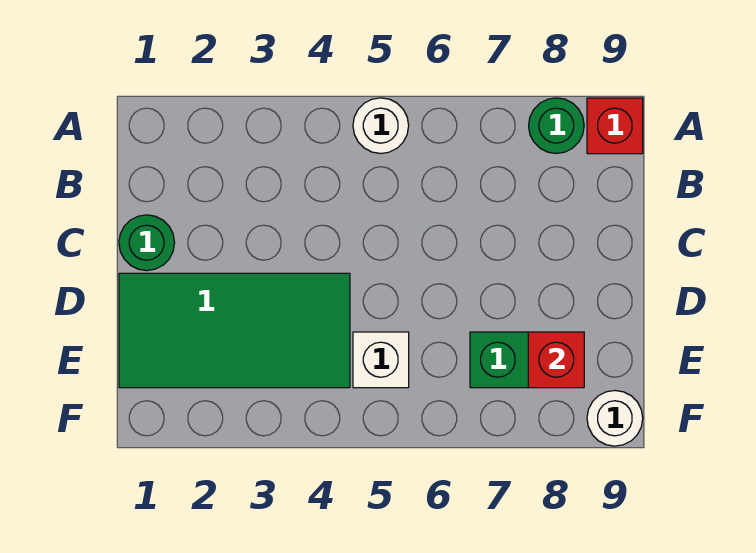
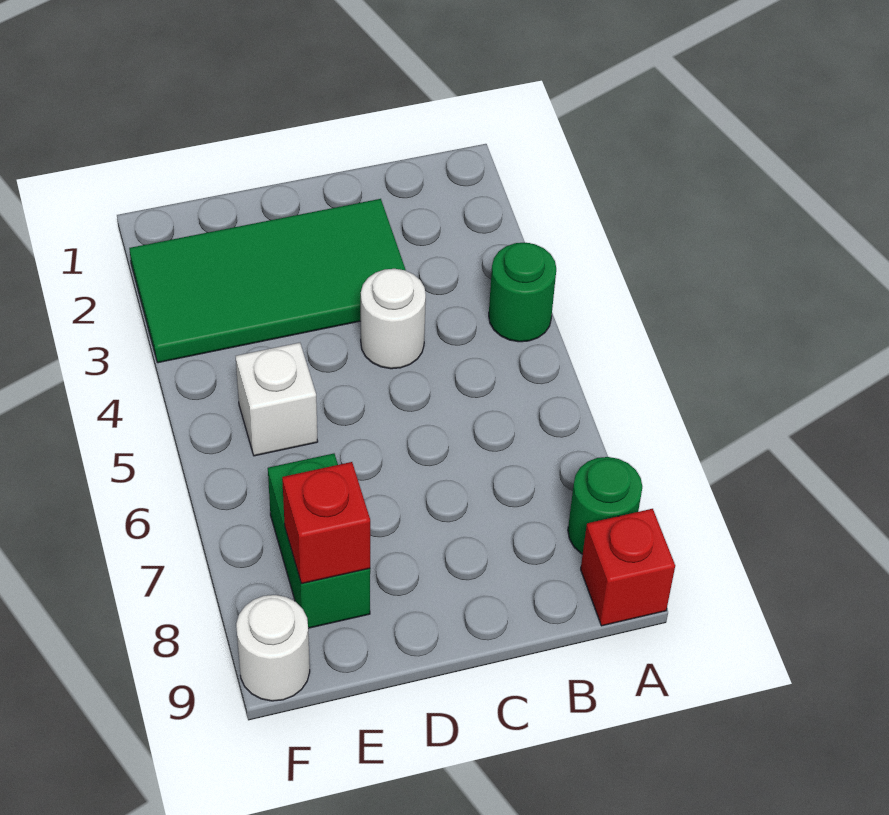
white 1x1 round brick [353,98,409,154] -> white 1x1 round brick moved to [361,269,426,369]
green 1x1 round brick [119,215,175,271] -> green 1x1 round brick moved to [489,243,556,342]
green 2x4 tile [119,273,350,388] -> green 2x4 tile turned to [129,199,406,363]

